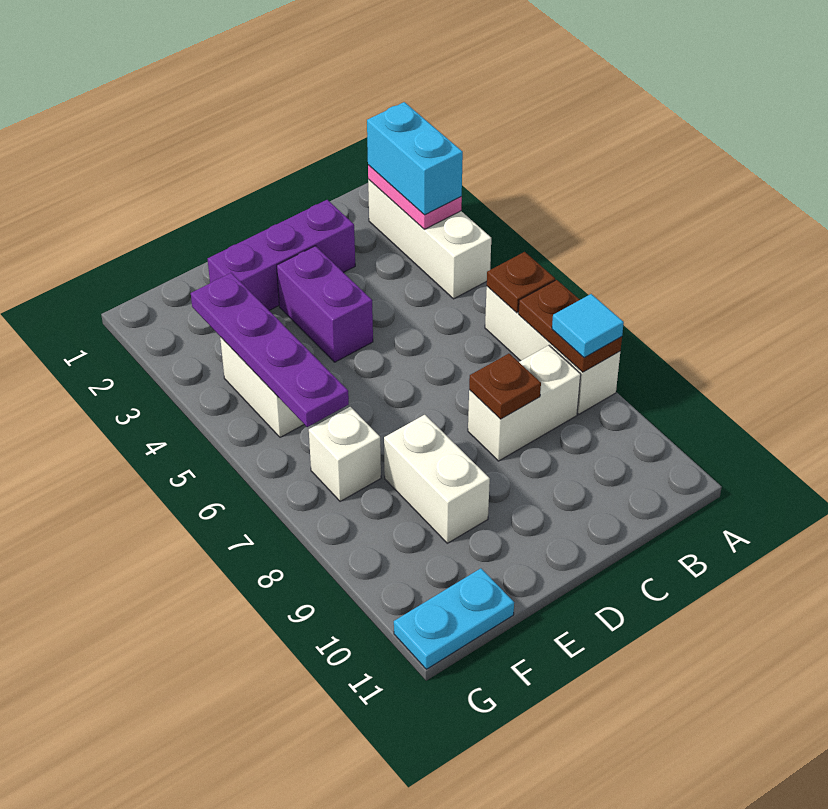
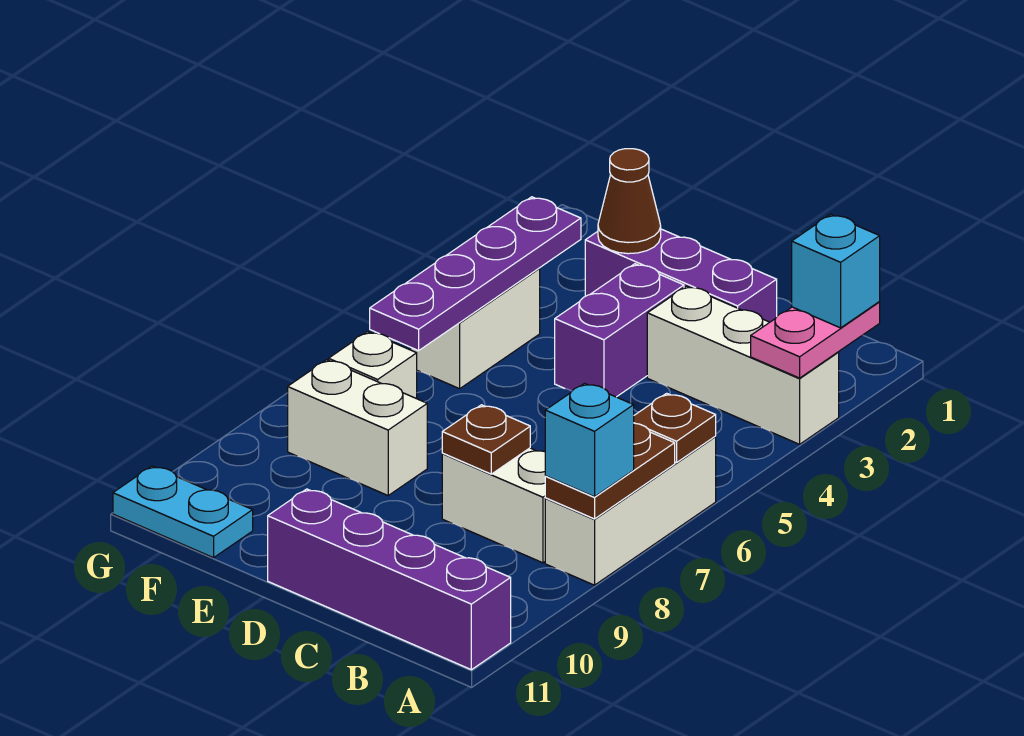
white 1x3 brick [368,180,491,299] -> white 1x3 brick turned to [647,286,839,444]
cyan 1x2 brick [367,102,463,215] -> cyan 1x1 brick [792,214,880,328]
cyan 1x1 tile [552,294,624,358] -> cyan 1x1 brick [545,383,634,497]
none -> purple 1x4 brick [268,489,511,670]
none -> brown 1x1 cone [598,149,661,254]
white 1x2 brick [384,415,490,543] -> white 1x2 brick turned to [288,360,427,495]

